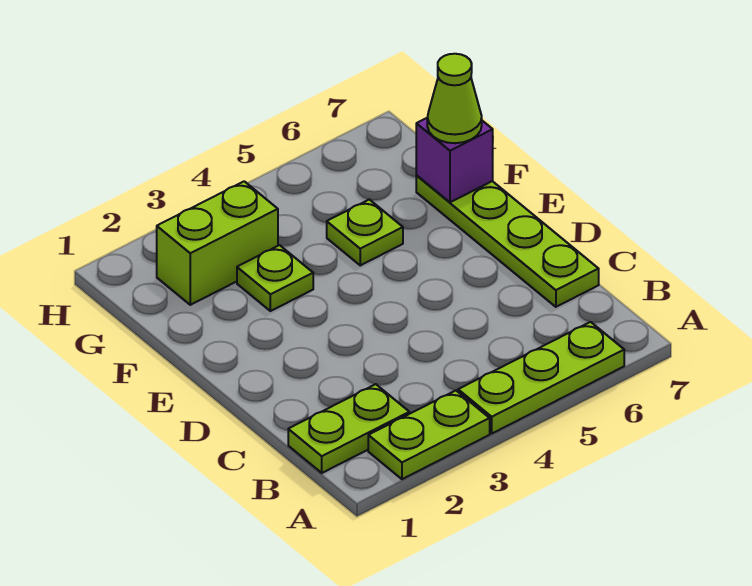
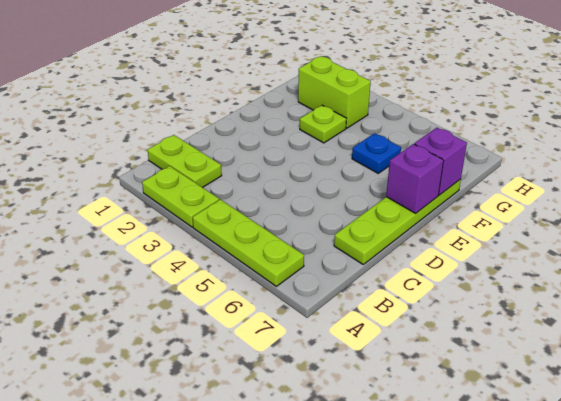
none -> purple 1x1 brick [386,144,444,213]
lime 1x1 plate [327,199,403,265] -> blue 1x1 plate [352,133,401,173]
lime 1x1 cone [427,54,482,143] -> none

